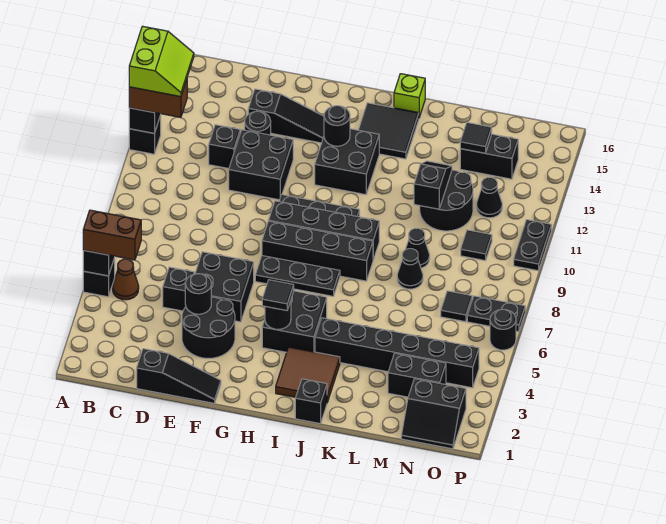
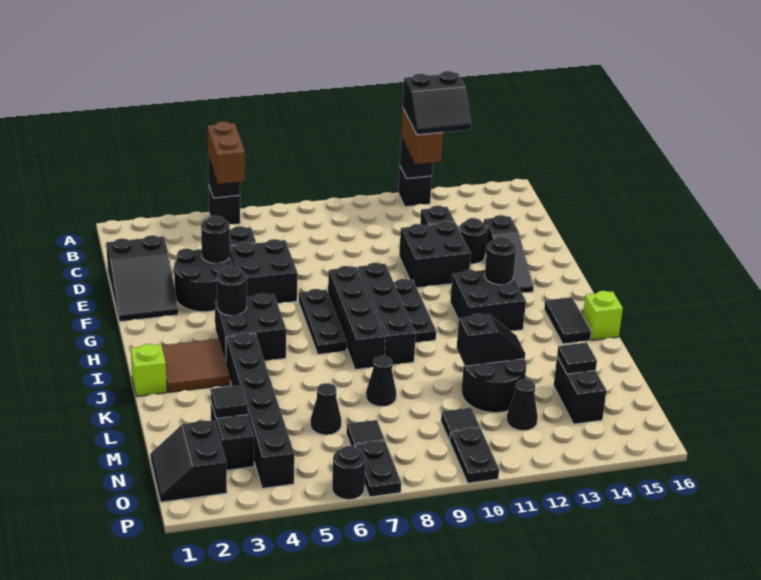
lime 2x2 slope [129,26,194,97] -> black 2x2 slope [403,71,471,135]
brown 1x1 cone [113,259,139,300] -> none
black 1x3 slope [137,349,221,403] -> black 2x3 slope [106,235,178,322]
black 1x1 tile [262,280,294,311] -> black 1x1 tile moved to [210,385,248,419]
black 2x2 tile [359,103,419,159] -> black 1x2 tile [544,297,591,344]
black 1x1 brick [295,379,327,424] -> lime 1x1 brick [131,344,167,396]
black 1x1 cone [405,228,430,268] -> black 1x1 cone moved to [310,383,341,435]
black 1x2 plate [514,220,552,271] -> black 1x2 plate turned to [449,428,499,483]

